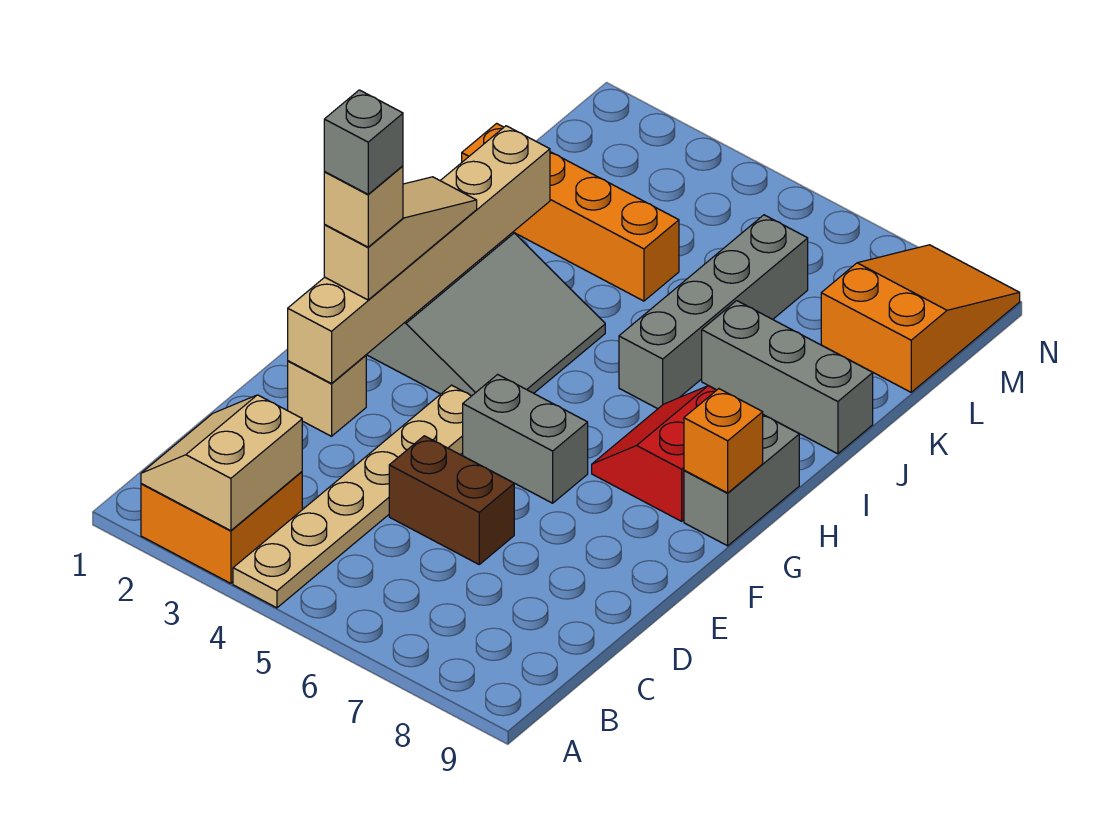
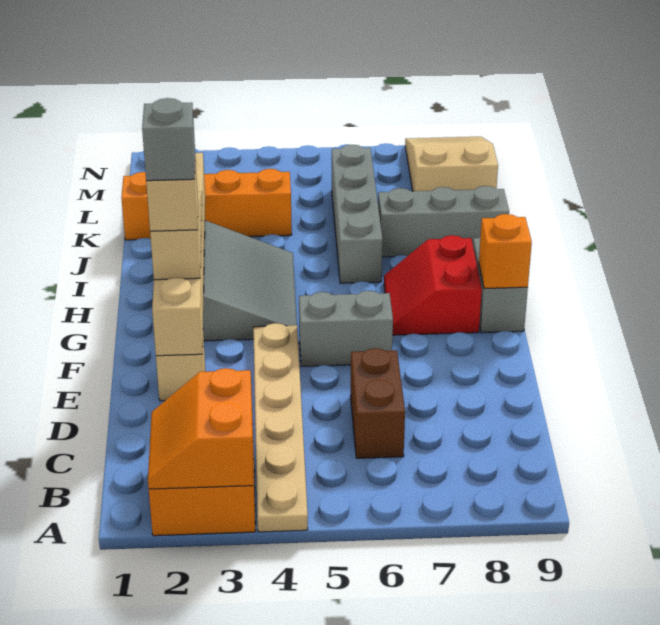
tan 2x2 slope [141,395,302,531] -> orange 2x2 slope [148,368,254,489]
brown 1x2 brick [389,436,514,564] -> brown 1x2 brick turned to [350,348,405,458]
orange 2x3 slope [821,245,1020,392] -> tan 2x3 slope [405,137,498,191]

